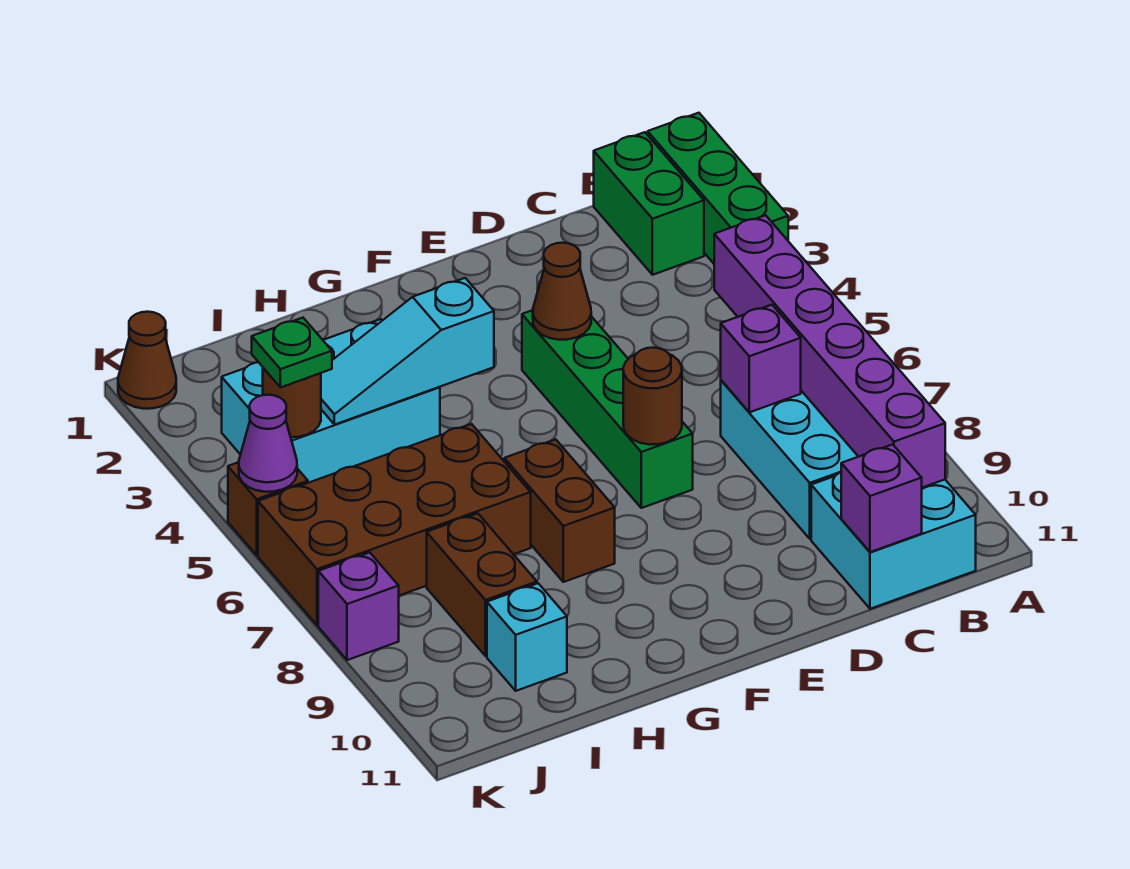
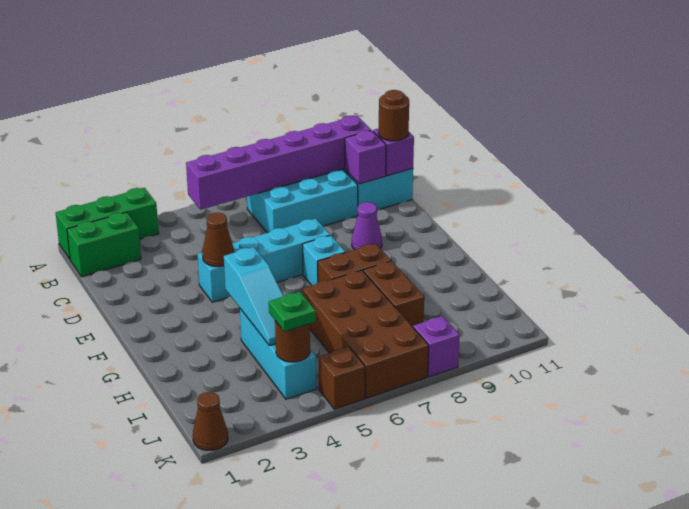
purple 1x1 brick [721,305,801,412] -> purple 1x1 brick moved to [345,130,386,184]
green 1x4 brick [522,310,693,508] -> cyan 1x4 brick [197,219,330,302]
brown 1x1 round brick [623,348,682,445] -> brown 1x1 round brick moved to [379,90,409,141]
cyan 2x3 brick [222,319,440,483] -> cyan 1x3 brick [240,309,317,399]
brown 1x2 brick [427,513,537,656] -> brown 1x2 brick turned to [363,261,424,327]
cyan 1x1 brick [487,583,567,691] -> cyan 1x1 brick moved to [303,235,345,285]
purple 1x1 cone [239,395,297,492] -> purple 1x1 cone moved to [352,202,382,250]

